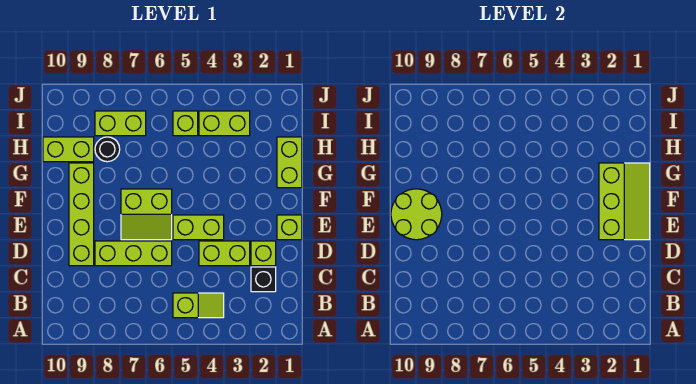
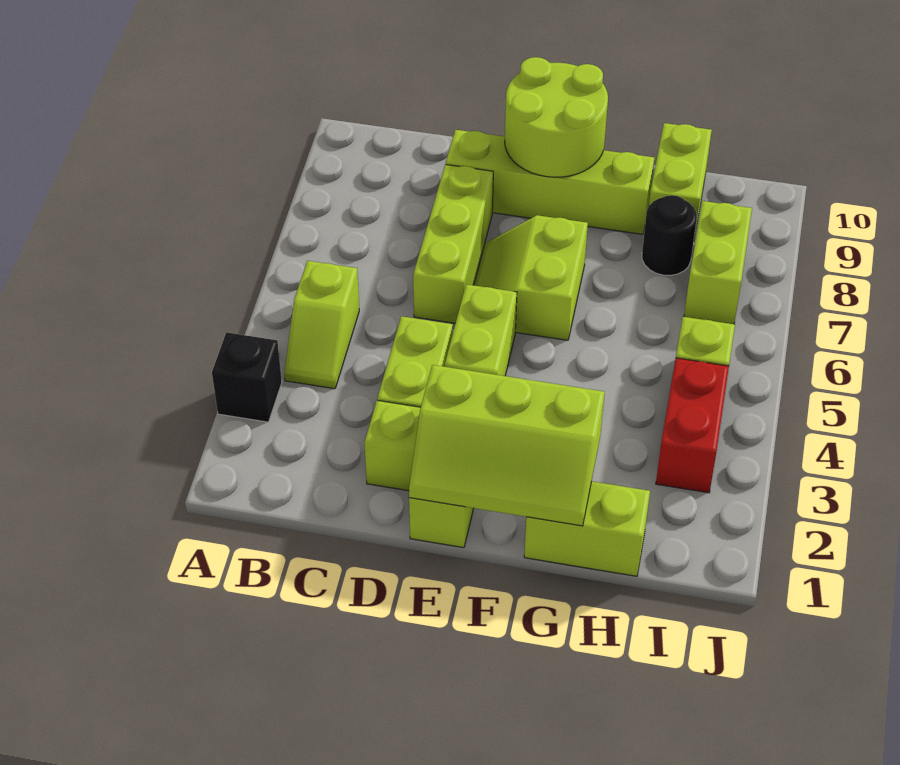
black 1x1 brick [251,267,276,292] -> black 1x1 brick moved to [212,332,282,422]
lime 1x2 brick [199,111,250,136] -> red 1x2 brick [656,358,729,493]

